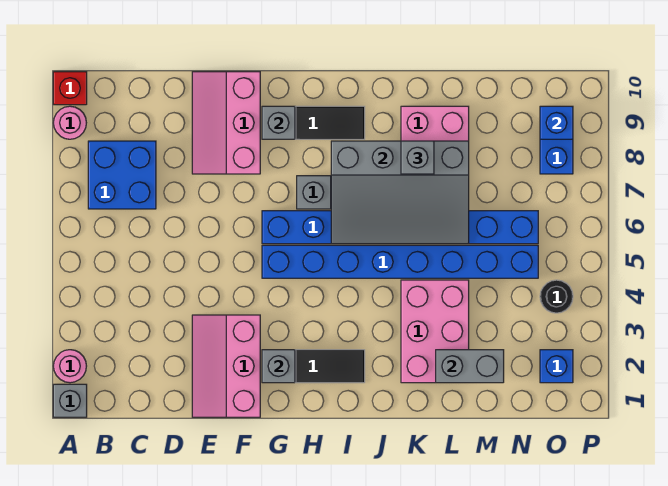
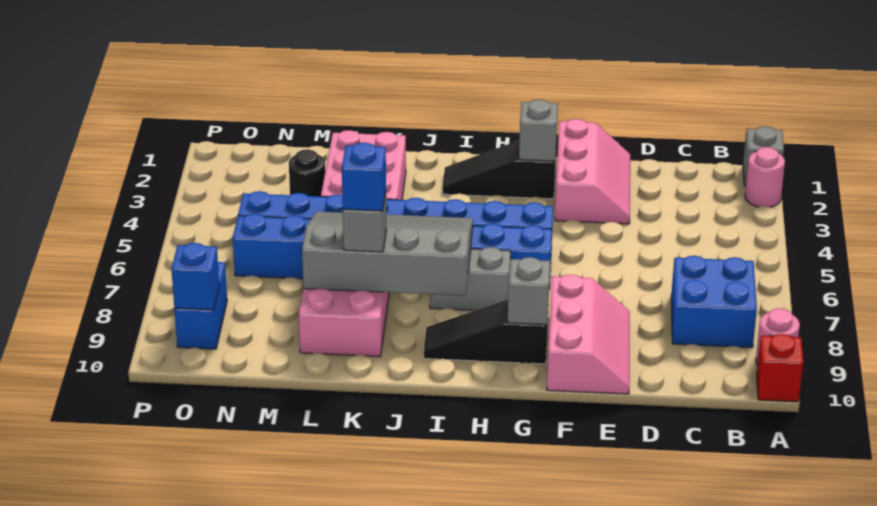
grey 1x2 brick [436,350,504,383] -> none
blue 1x1 brick [540,350,573,383] -> blue 1x1 brick moved to [342,143,386,211]
black 1x1 round brick [540,280,573,313] -> black 1x1 round brick moved to [289,150,325,197]

